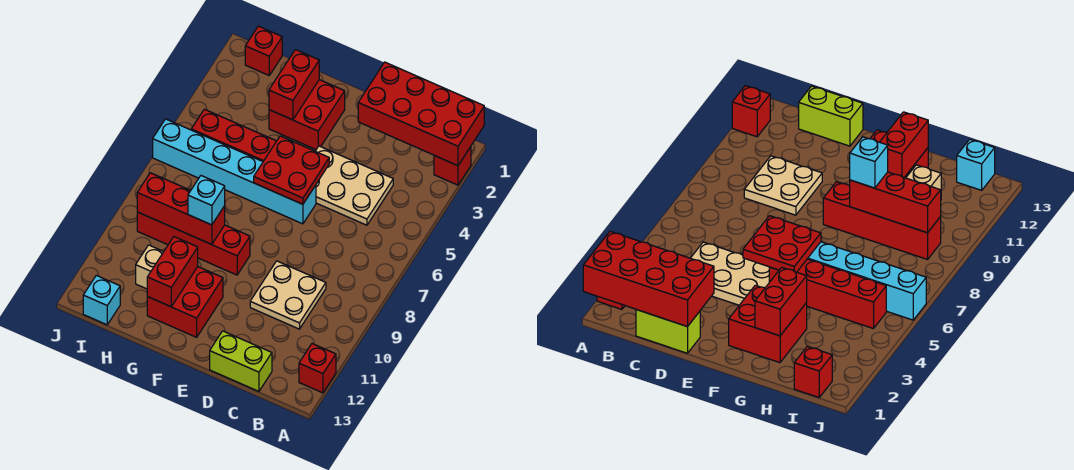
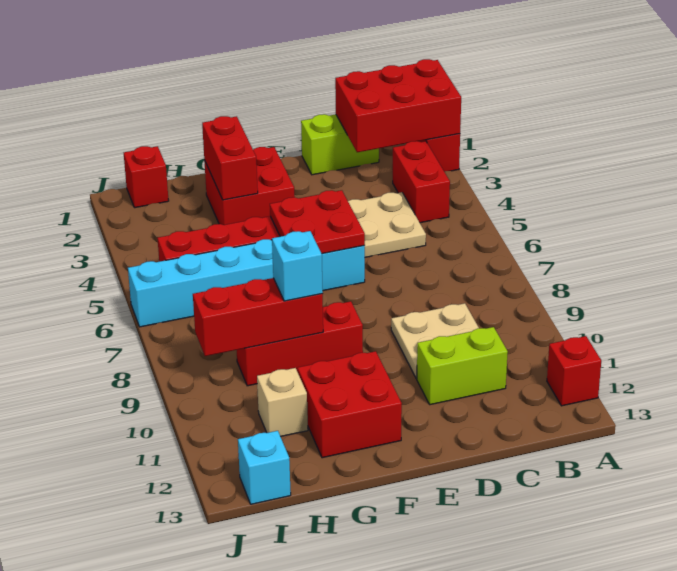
red 2x4 brick [358,62,484,166] -> red 2x3 brick [335,59,461,152]
lime 1x2 brick [210,331,272,391] -> lime 1x2 brick moved to [417,327,508,405]
red 1x4 brick [137,212,250,275] -> red 1x3 brick [237,301,363,386]
red 1x2 brick [147,237,198,307] -> red 1x2 brick moved to [392,141,450,223]

